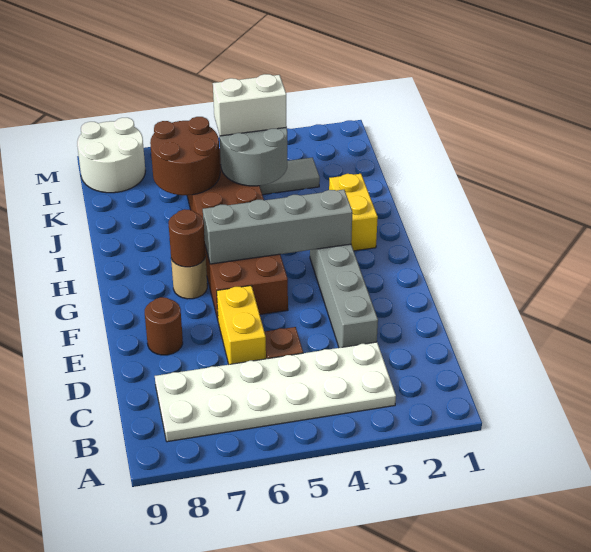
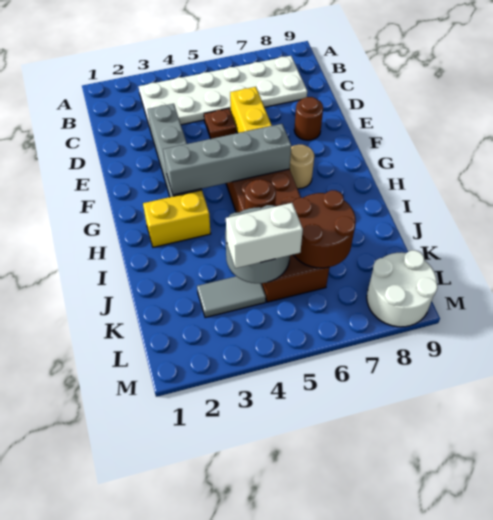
brown 1x1 round brick [169,209,206,267] -> brown 1x1 round brick moved to [245,179,276,210]
yellow 1x2 brick [329,174,378,251] -> yellow 1x2 brick turned to [143,190,211,247]

